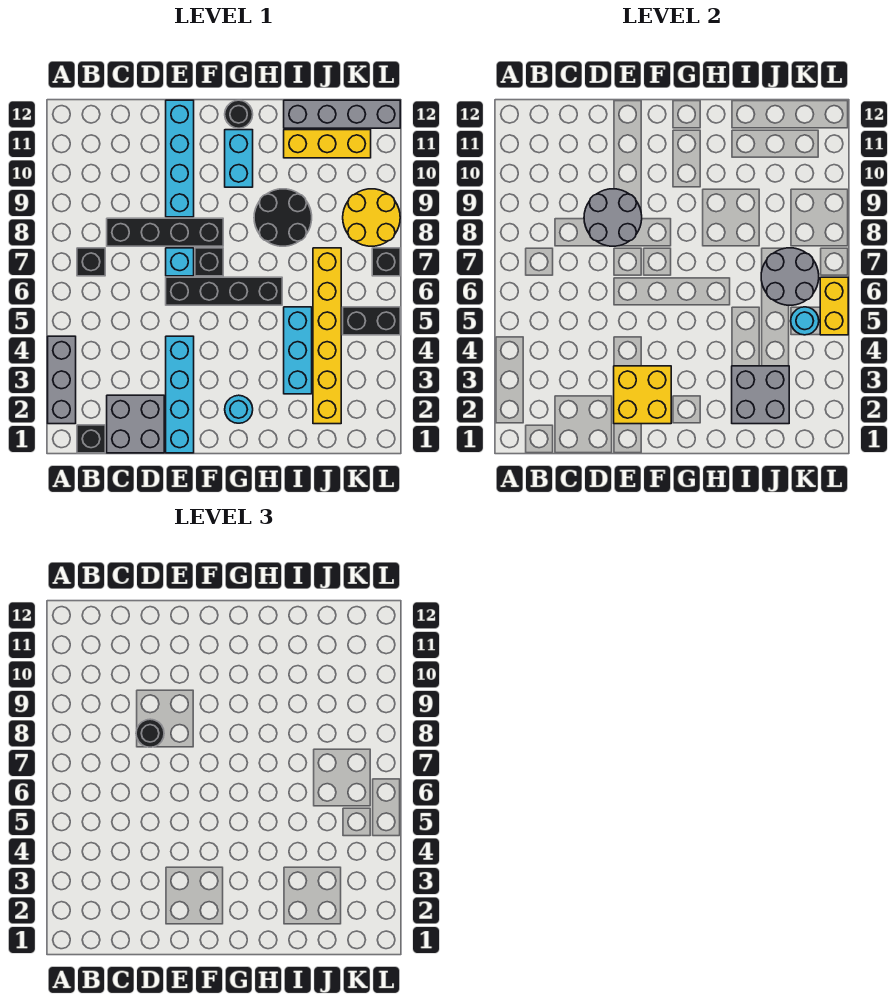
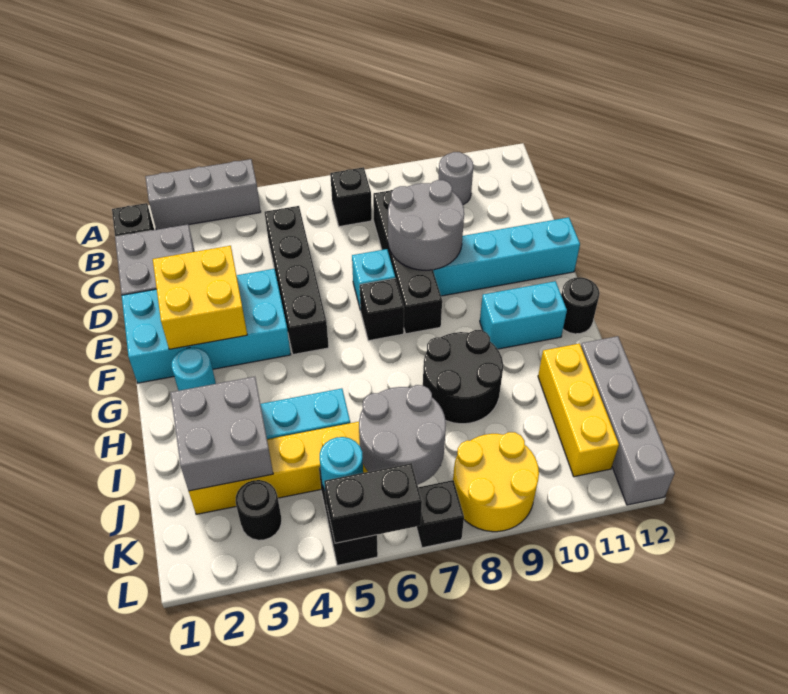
none -> grey 1x1 round brick [439,152,473,205]
black 1x1 round brick [136,719,164,747] -> black 1x1 round brick moved to [236,480,281,540]
cyan 1x4 brick [166,336,194,453] -> cyan 2x4 brick [122,269,291,383]
black 1x4 brick [166,277,282,305] -> black 1x4 brick moved to [264,206,329,355]
yellow 1x2 brick [820,277,848,335] -> black 1x2 brick [324,463,422,543]

